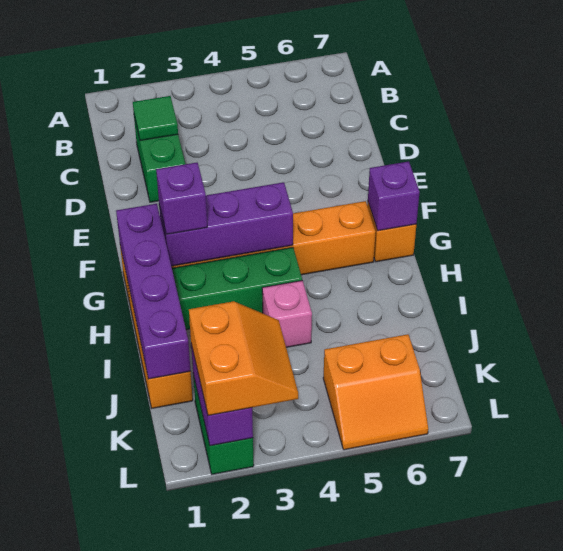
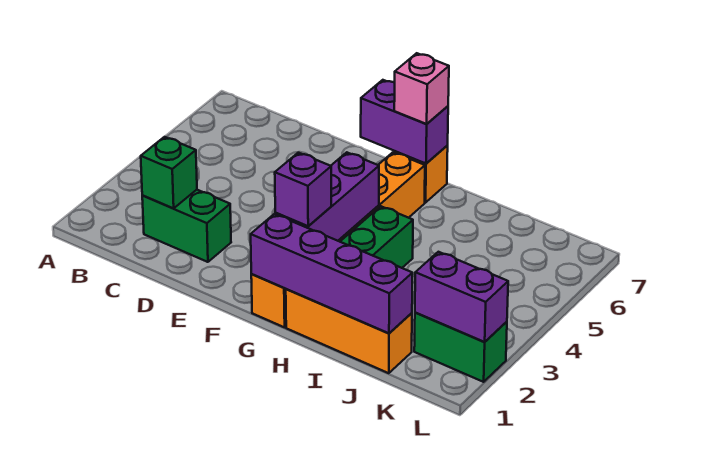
green 1x1 tile [133,96,178,141] -> green 1x1 brick [141,137,197,208]
purple 1x1 brick [368,161,420,231] -> purple 1x2 brick [361,80,448,164]
pink 1x1 brick [262,281,312,347] -> pink 1x1 brick moved to [394,53,449,124]
orange 2x2 slope [189,301,298,416] -> none
orange 2x2 slope [323,334,428,450] -> none

